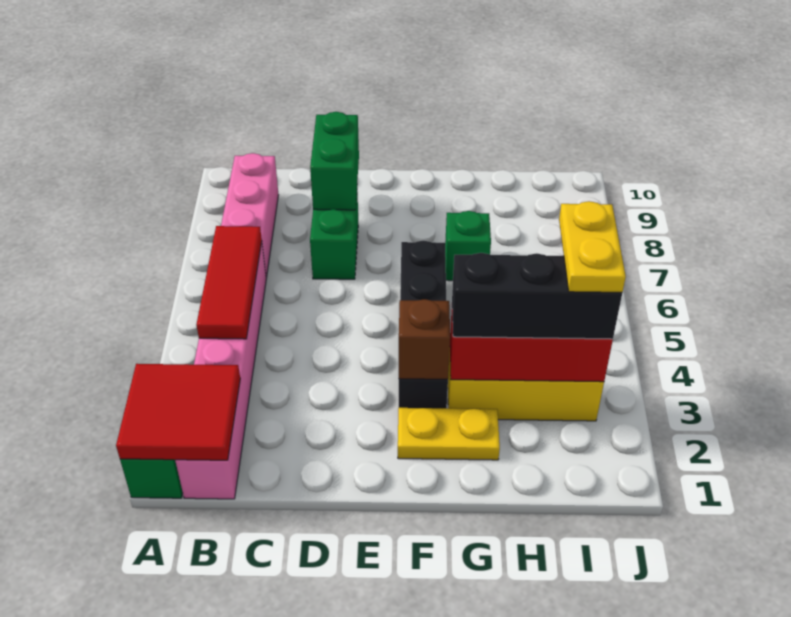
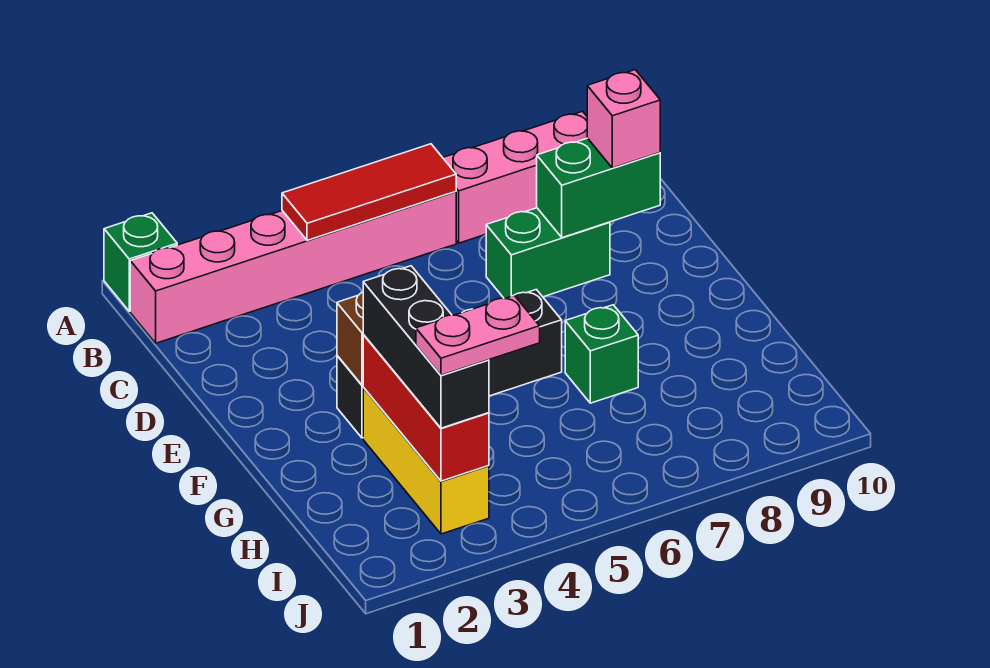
red 2x2 tile [116,364,240,460] -> none
none -> pink 1x1 brick [587,70,660,168]
yellow 1x2 plate [398,408,500,460] -> none
yellow 1x2 plate [559,201,626,292] -> pink 1x2 plate [416,295,540,375]

